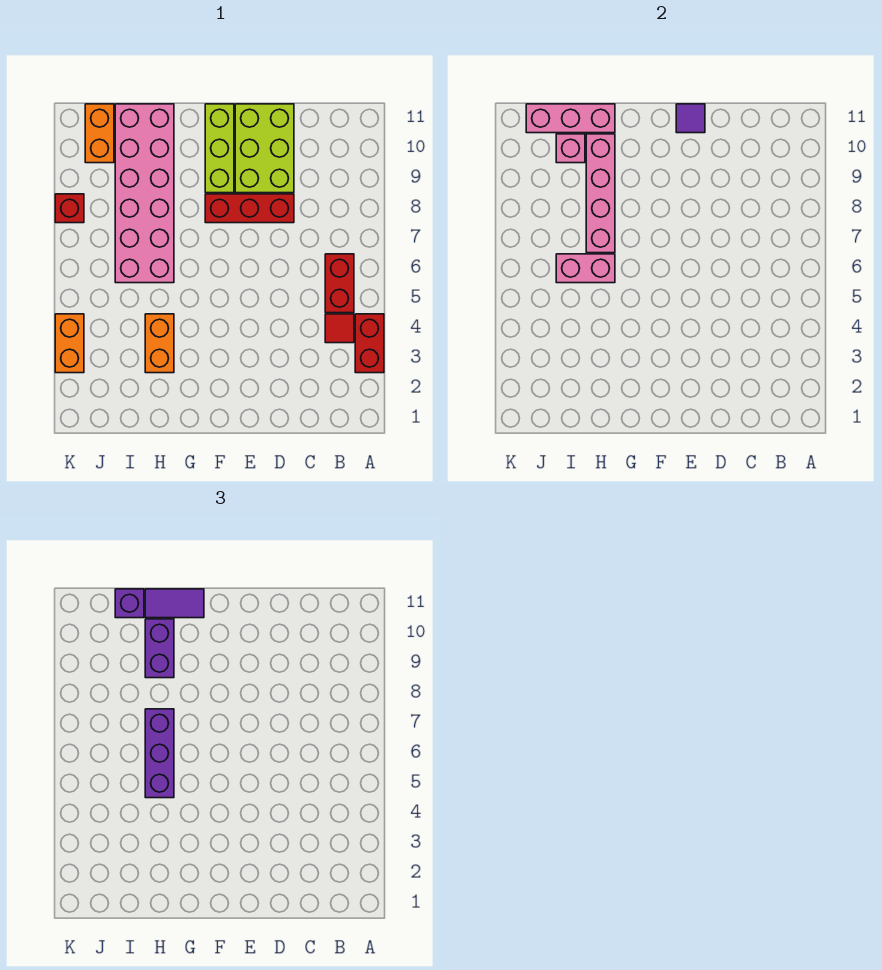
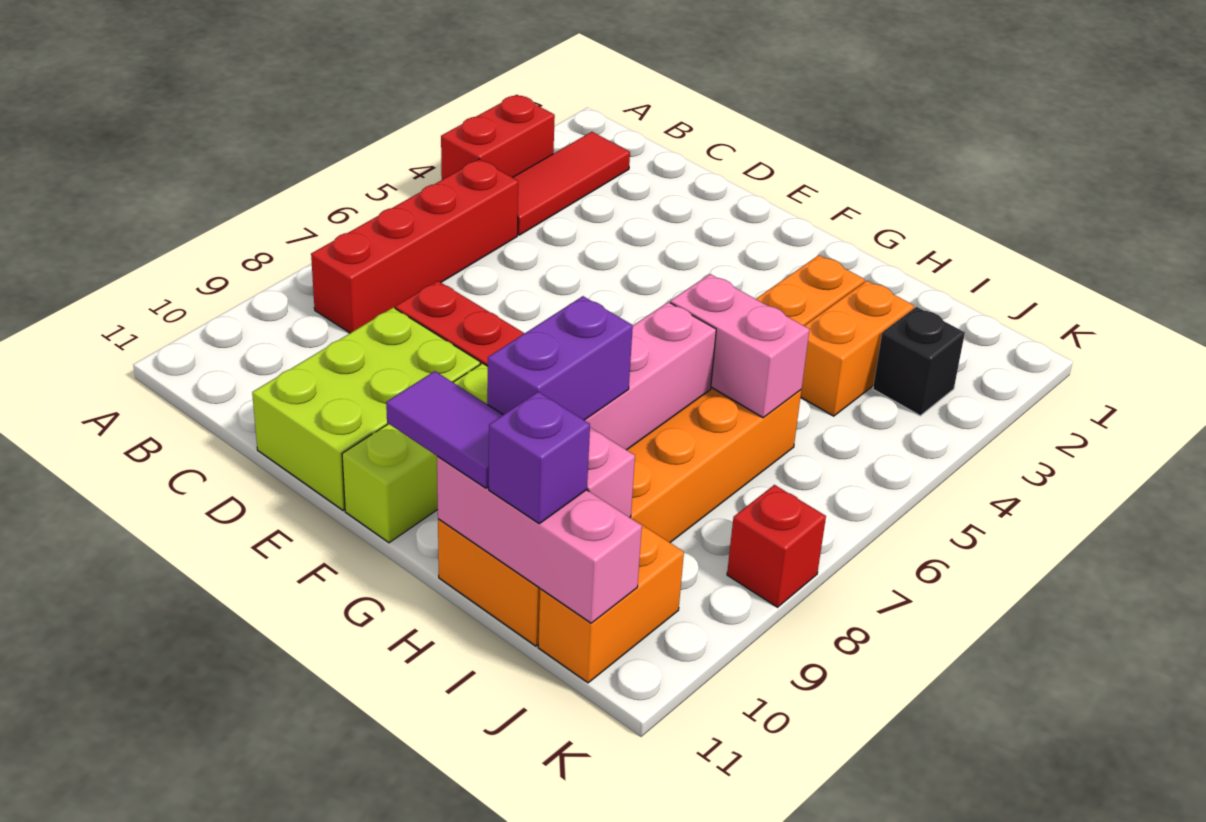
red 1x1 tile [325,314,354,343] -> red 1x3 tile [512,132,630,235]
red 1x2 brick [325,254,354,313] -> red 1x4 brick [311,159,518,333]
purple 1x1 tile [676,104,705,133] -> none
purple 1x3 brick [145,709,174,798] -> none
pink 2x6 brick [115,104,174,283] -> orange 2x6 brick [438,387,801,646]
none -> black 1x1 brick [873,307,965,416]
orange 1x2 brick [55,314,84,373] -> orange 1x2 brick moved to [801,281,914,416]

